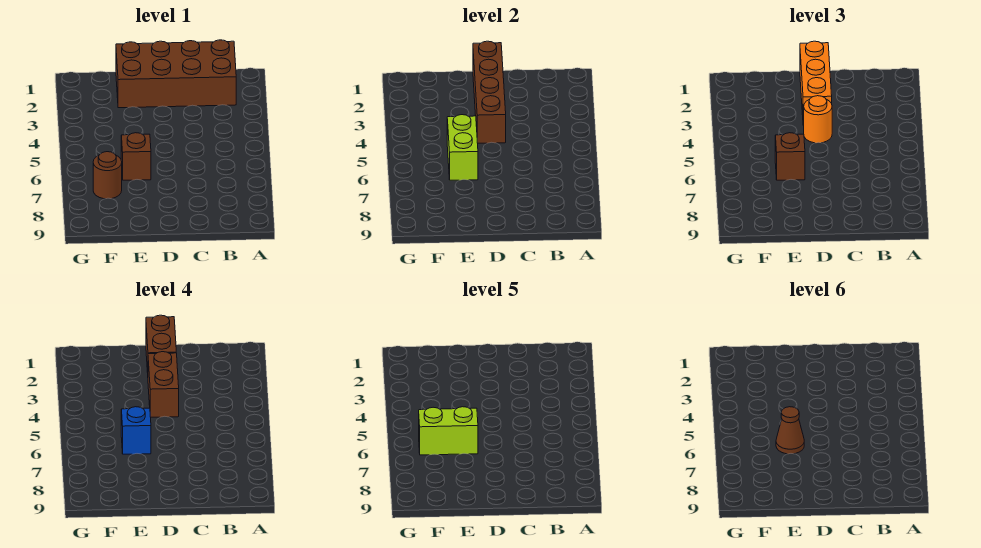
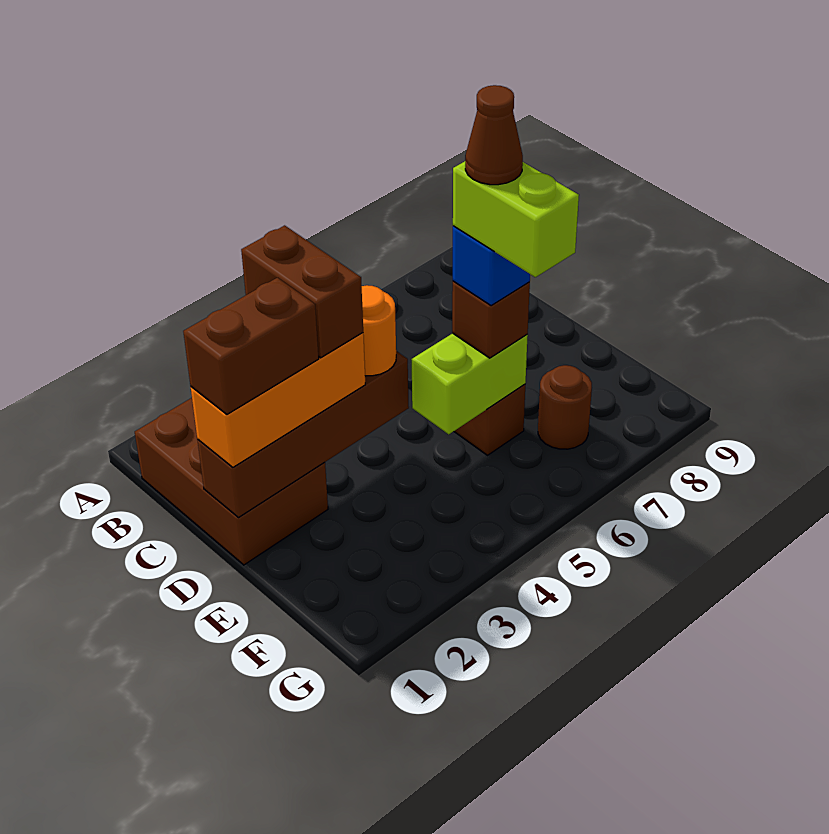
brown 2x4 brick [116,40,236,108] -> brown 2x3 brick [135,398,328,565]
brown 1x2 brick [148,352,179,417] -> brown 1x2 brick turned to [241,225,363,358]

